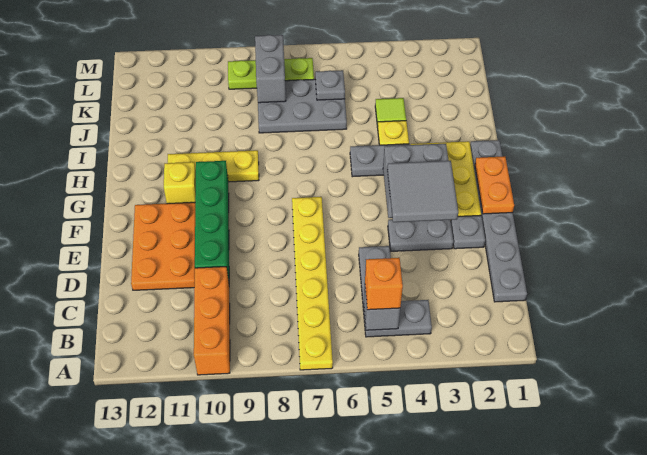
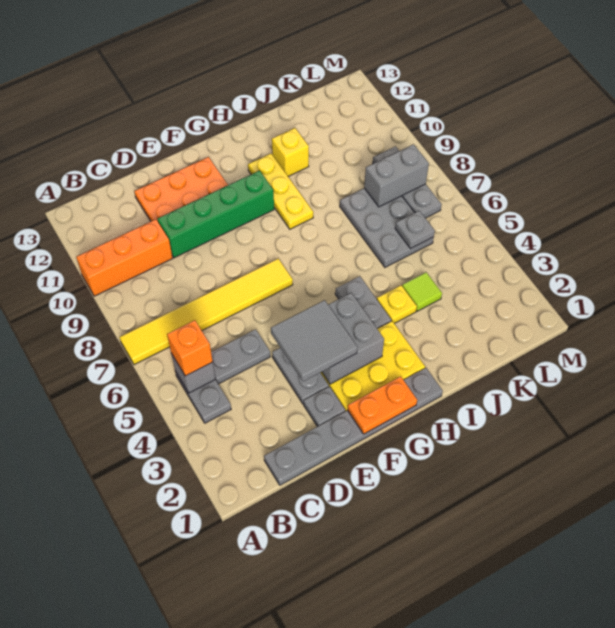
yellow 1x6 plate [292,197,333,370] -> yellow 1x6 tile [119,259,293,365]
yellow 1x1 brick [164,162,196,204] -> yellow 1x1 brick moved to [272,128,309,176]
lime 1x3 plate [228,58,314,89] -> grey 1x3 plate [373,146,442,218]

